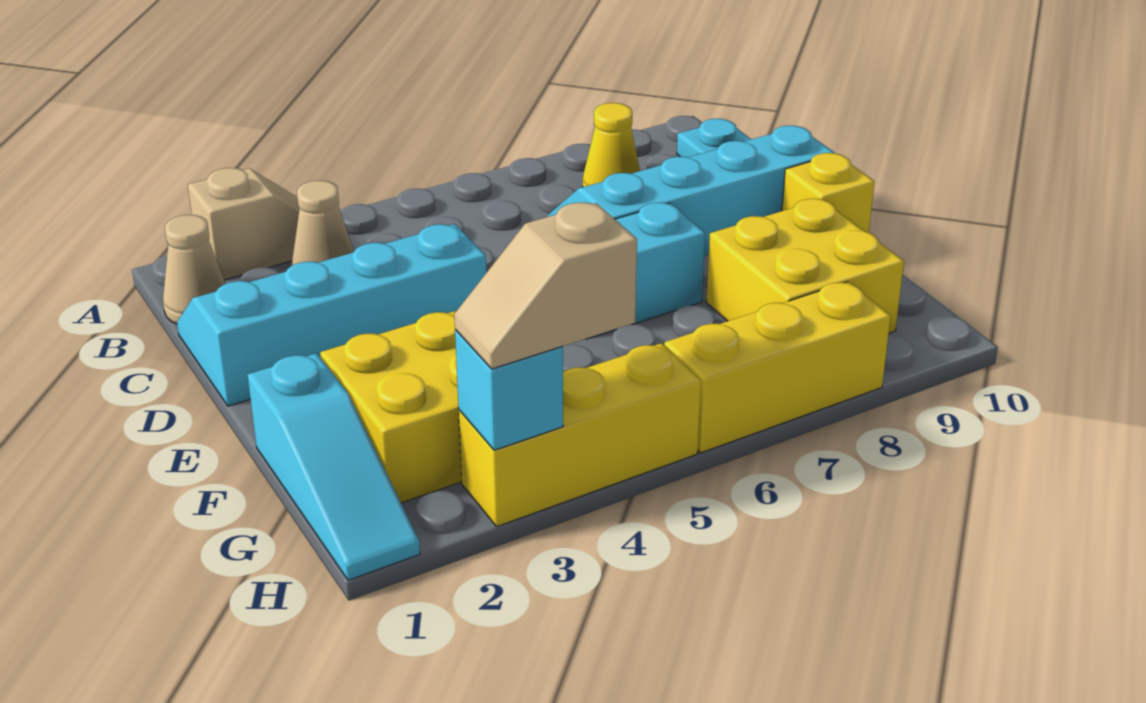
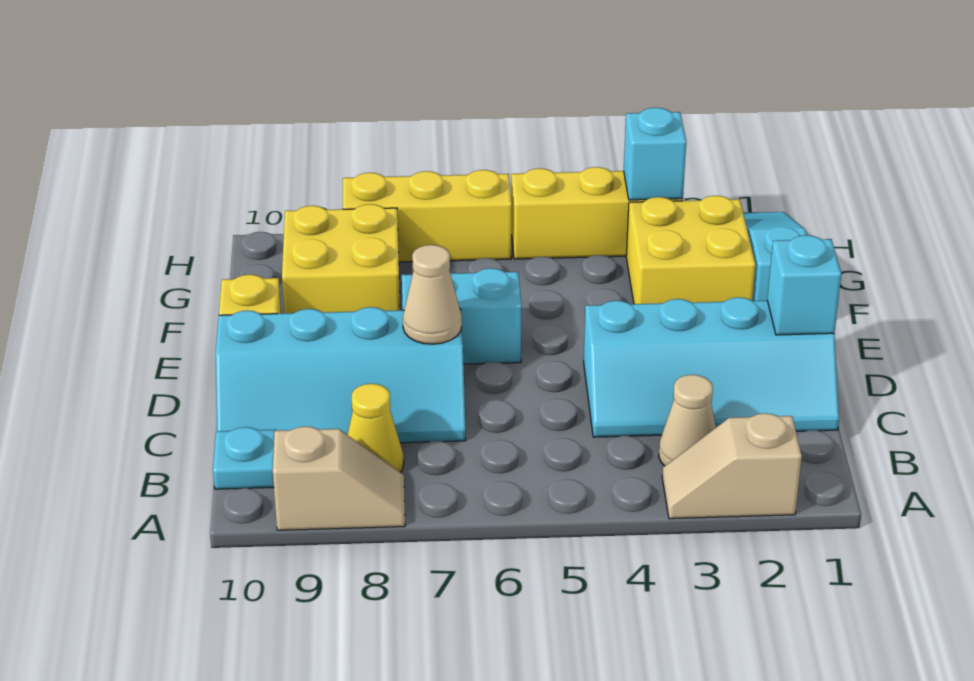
tan 1x1 cone [163,215,226,324] -> tan 1x1 cone moved to [403,245,462,344]
none -> cyan 1x1 brick [767,235,841,335]
tan 1x2 slope [454,203,637,369] -> tan 1x2 slope moved to [273,426,405,530]

